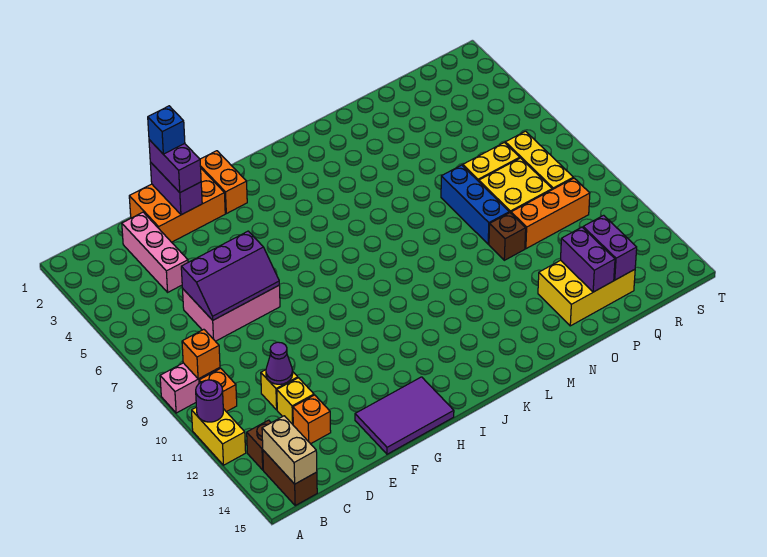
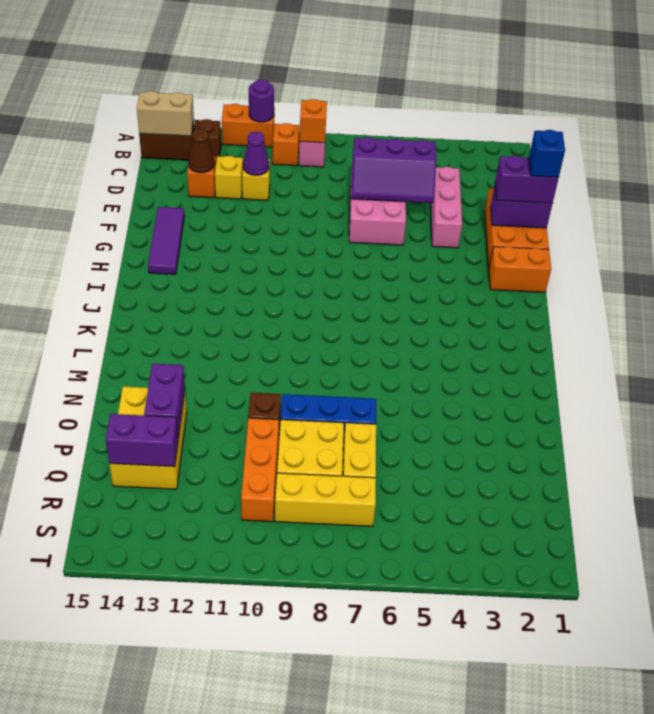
yellow 1x2 brick [192,408,246,465] -> orange 1x2 brick [222,104,275,147]
pink 1x3 brick [122,212,188,292] -> pink 1x3 brick turned to [431,167,462,248]
purple 2x3 slope [181,231,279,320] -> purple 2x3 slope turned to [351,137,436,203]
none -> brown 1x1 cone [188,129,215,173]
purple 2x3 tile [355,377,454,454] -> purple 1x3 tile [148,207,184,274]
purple 1x2 brick [561,227,615,292] -> purple 1x2 brick turned to [144,364,185,438]

